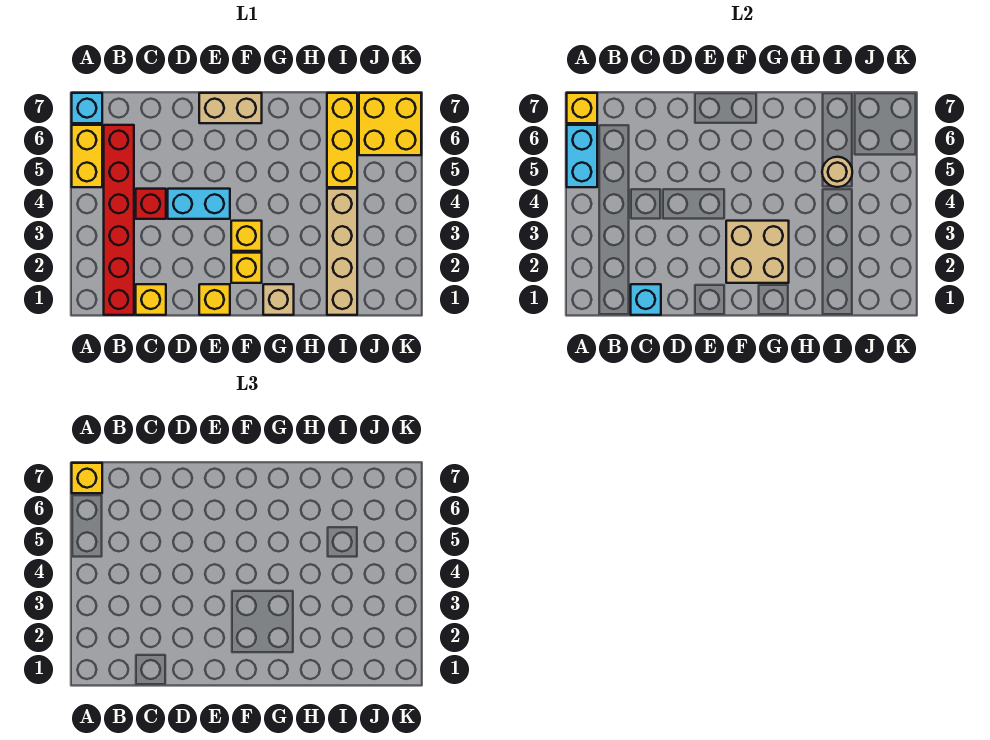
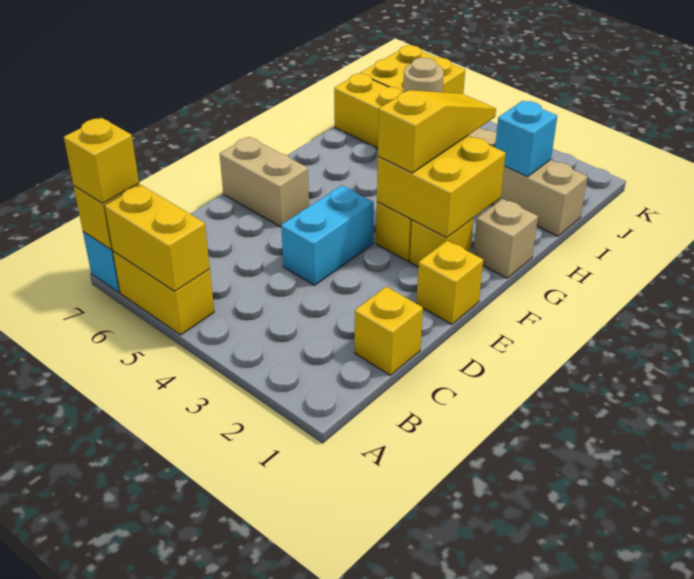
cyan 1x2 brick [567,125,597,187] -> yellow 1x2 brick [104,185,210,291]
red 1x6 brick [104,125,134,315] -> none
cyan 1x1 brick [631,284,661,315] -> cyan 1x1 brick moved to [495,101,557,177]
red 1x1 brick [136,189,166,219] -> none
tan 1x2 brick [199,93,262,123] -> tan 1x2 brick turned to [220,137,309,227]
tan 2x2 brick [726,221,789,283] -> yellow 2x2 brick [377,136,506,238]
none -> yellow 1x3 slope [378,90,496,173]

